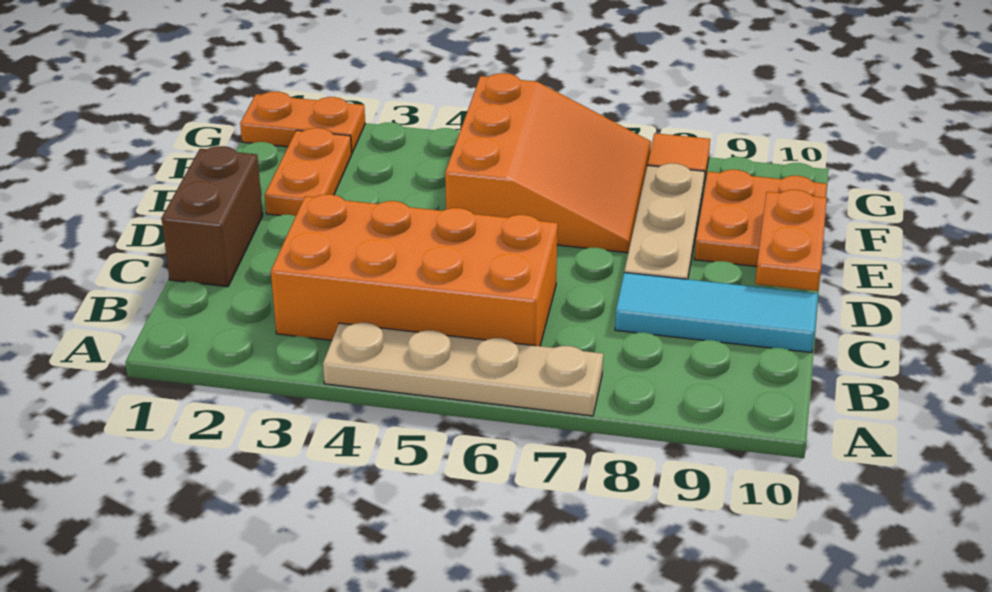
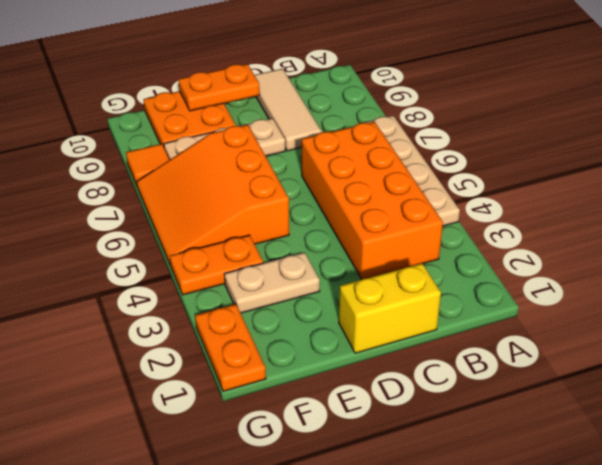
brown 1x2 brick [162,146,263,287] -> yellow 1x2 brick [339,263,441,353]
cyan 1x3 tile [615,273,818,353] -> tan 1x3 tile [255,69,322,151]
orange 1x2 plate [265,128,352,216] -> orange 1x2 plate moved to [170,235,263,295]
none -> tan 1x2 plate [224,252,320,313]
orange 3x3 slope [445,73,651,253] -> orange 3x3 slope turned to [137,125,289,266]

